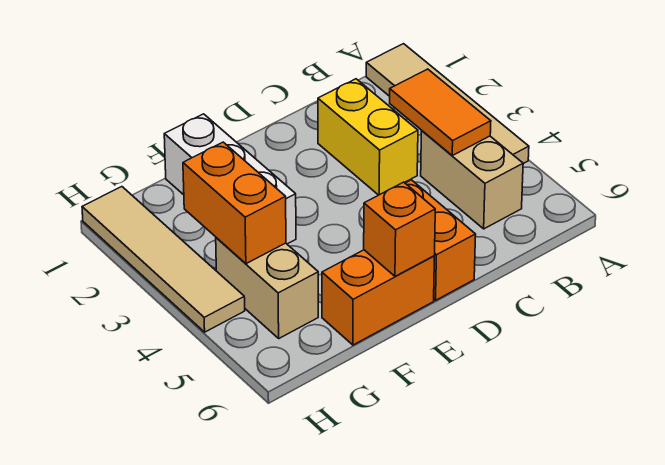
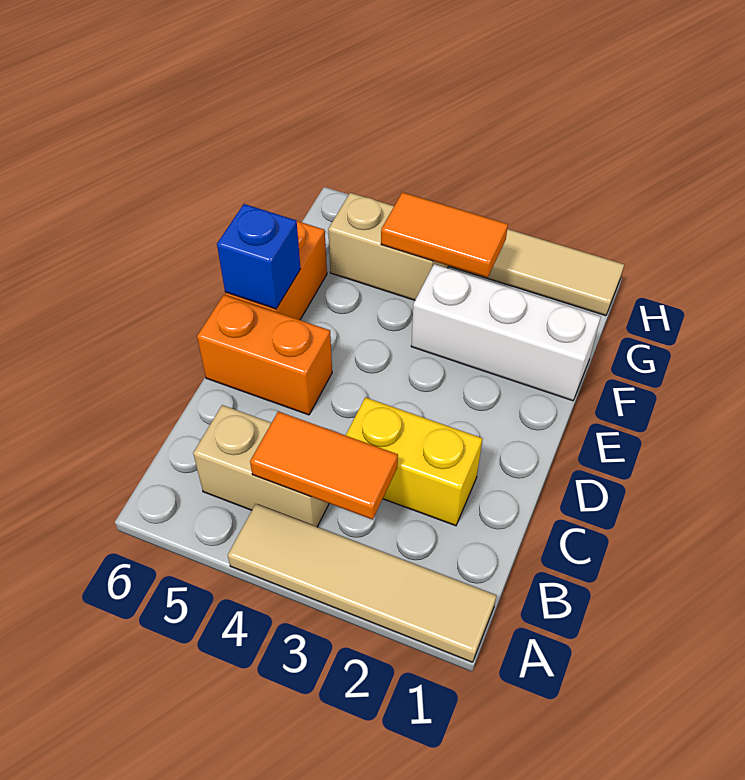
orange 1x1 brick [364,182,435,276] -> blue 1x1 brick [217,204,300,309]
orange 1x2 brick [183,142,286,264] -> orange 1x2 tile [381,192,508,278]

